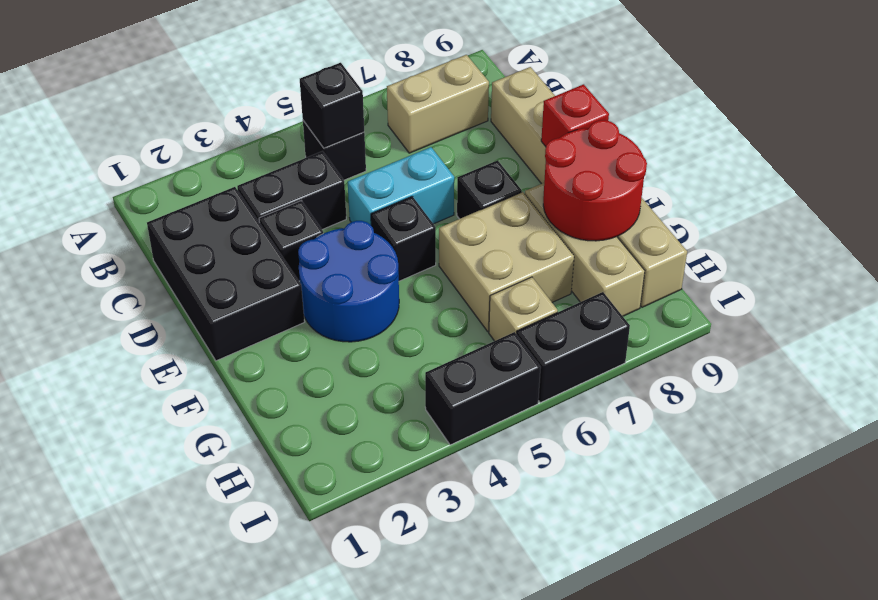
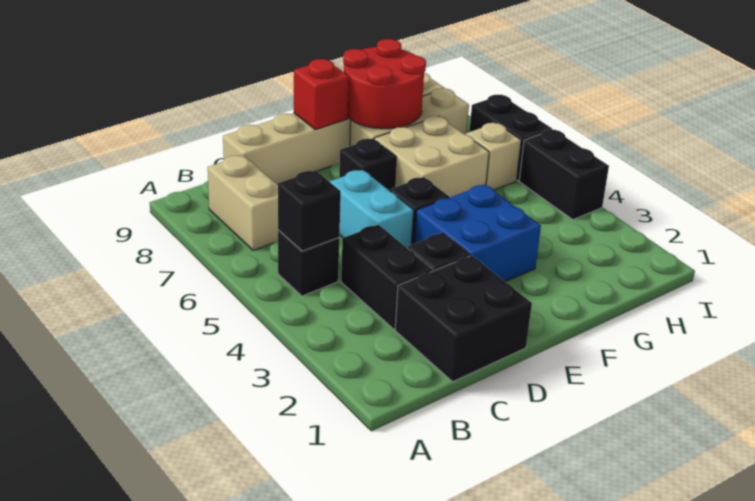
black 2x3 brick [147,187,305,361] -> black 2x2 brick [395,256,532,382]
blue 2x2 round brick [298,221,399,342] -> blue 2x2 brick [414,184,541,282]

